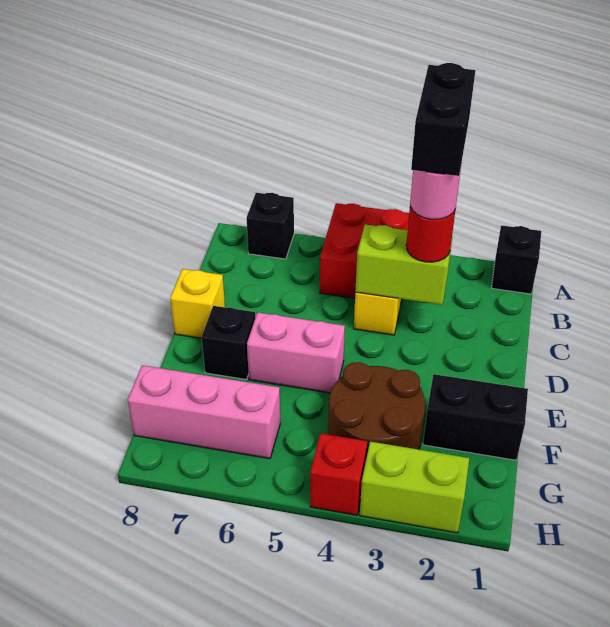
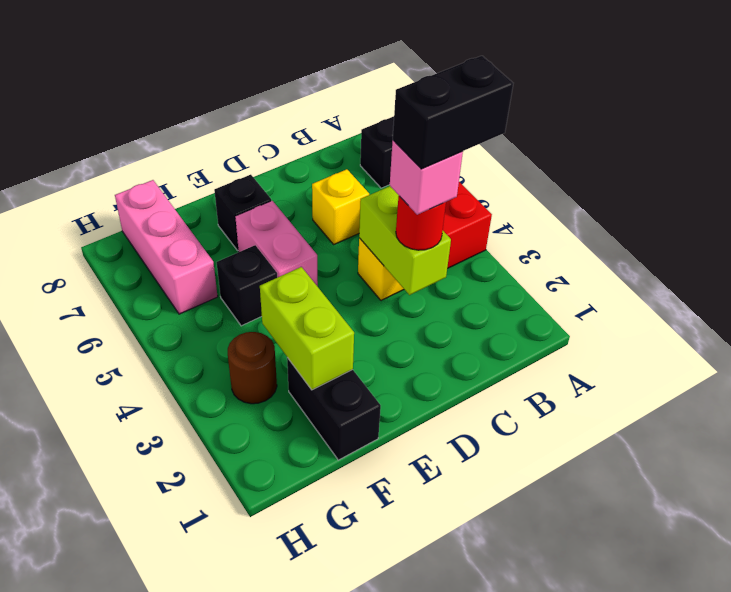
black 1x1 brick [492,225,541,294] -> black 1x1 brick moved to [217,245,277,326]
pink 1x1 round brick [410,169,461,219] -> pink 1x1 brick [390,140,463,215]
yellow 1x1 brick [170,269,225,338] -> yellow 1x1 brick moved to [312,169,369,244]
brown 2x2 round brick [328,362,425,453] -> brown 1x1 round brick [228,332,277,404]
lime 1x2 brick [360,442,469,533] -> lime 1x2 brick moved to [260,267,354,390]
red 1x1 brick [310,433,368,515] -> none

